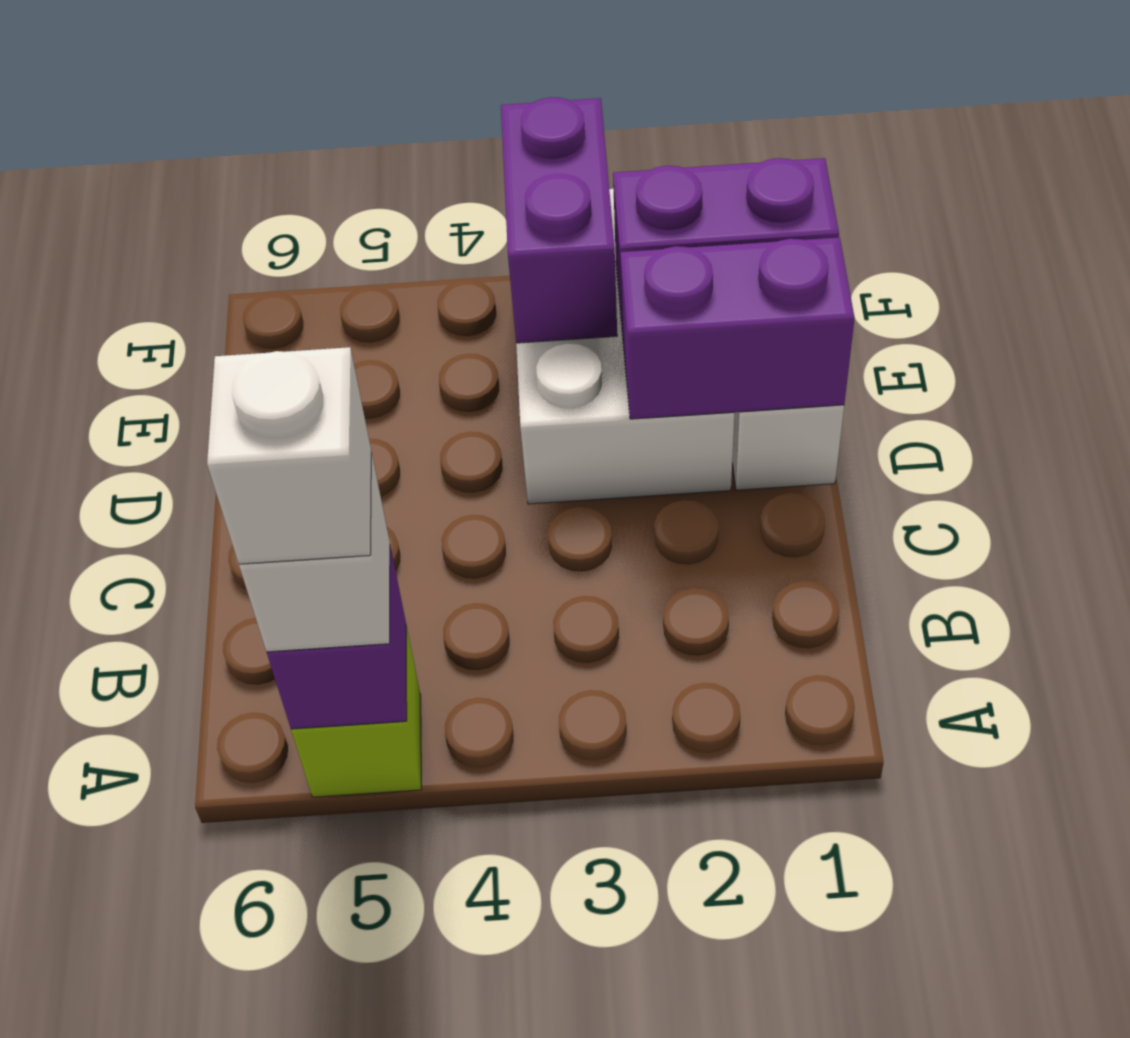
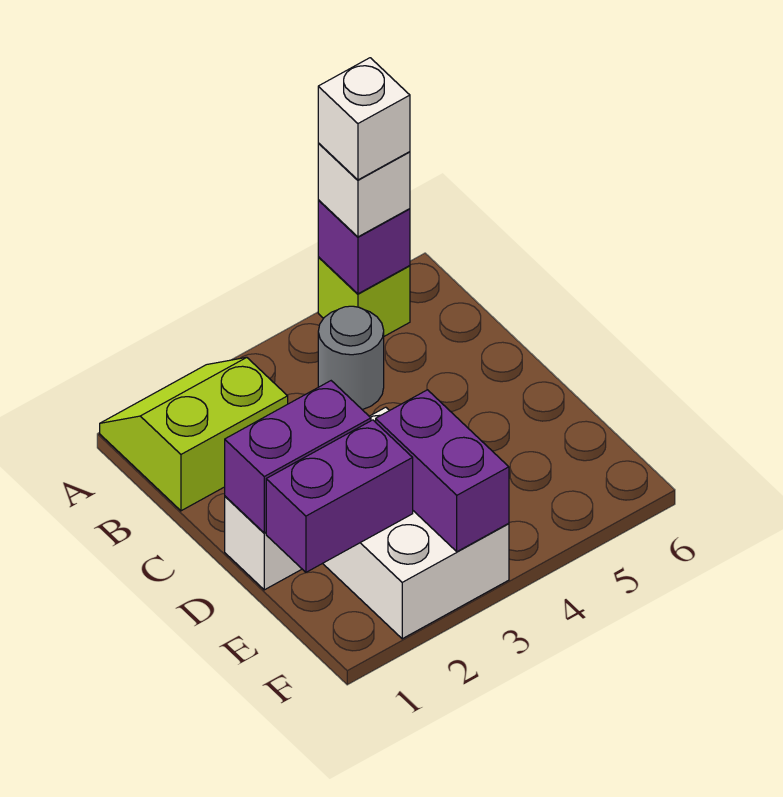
none -> lime 2x2 slope [100,357,288,511]
none -> grey 1x1 round brick [318,306,384,410]

